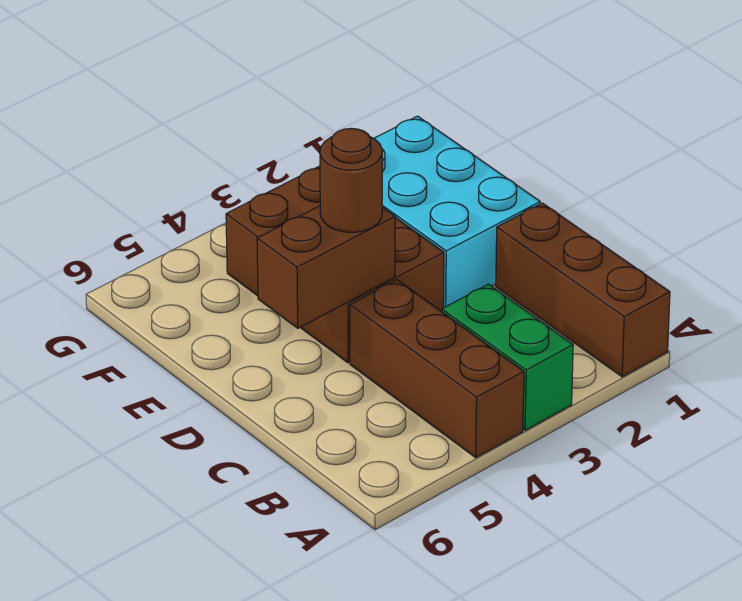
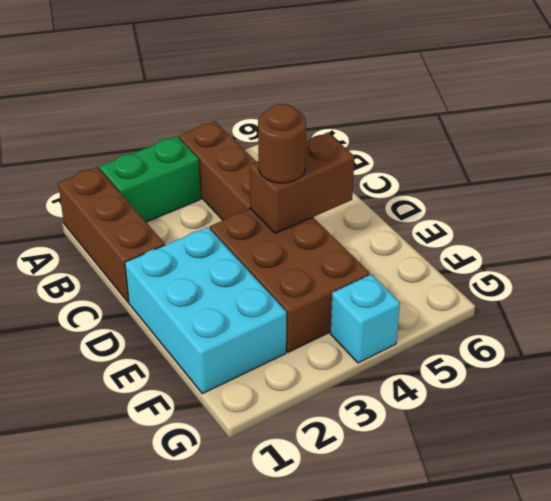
green 1x2 brick [442,284,573,430] -> green 1x2 brick turned to [99,136,201,222]
none -> cyan 1x1 brick [330,274,400,363]

